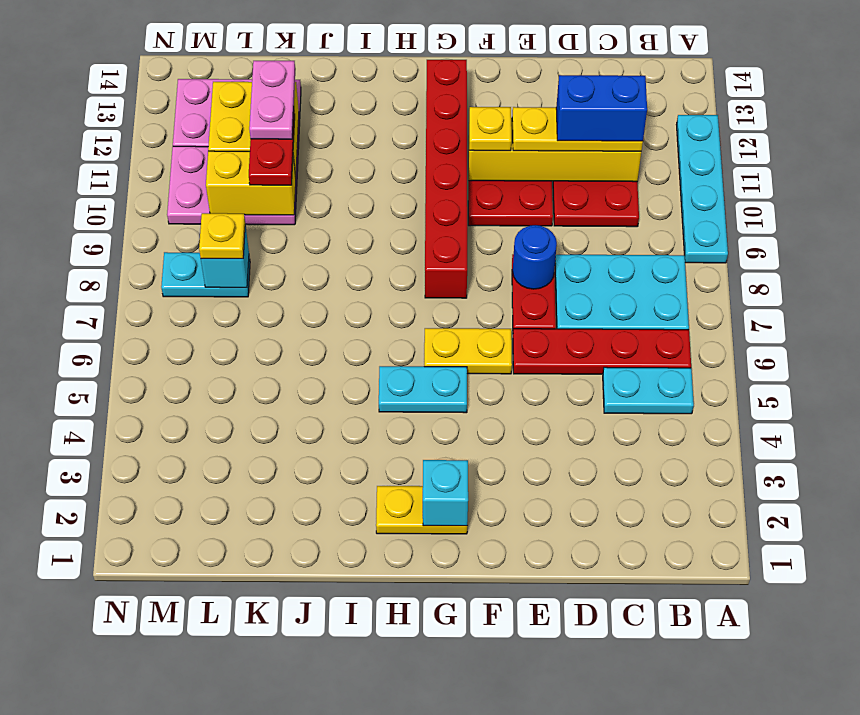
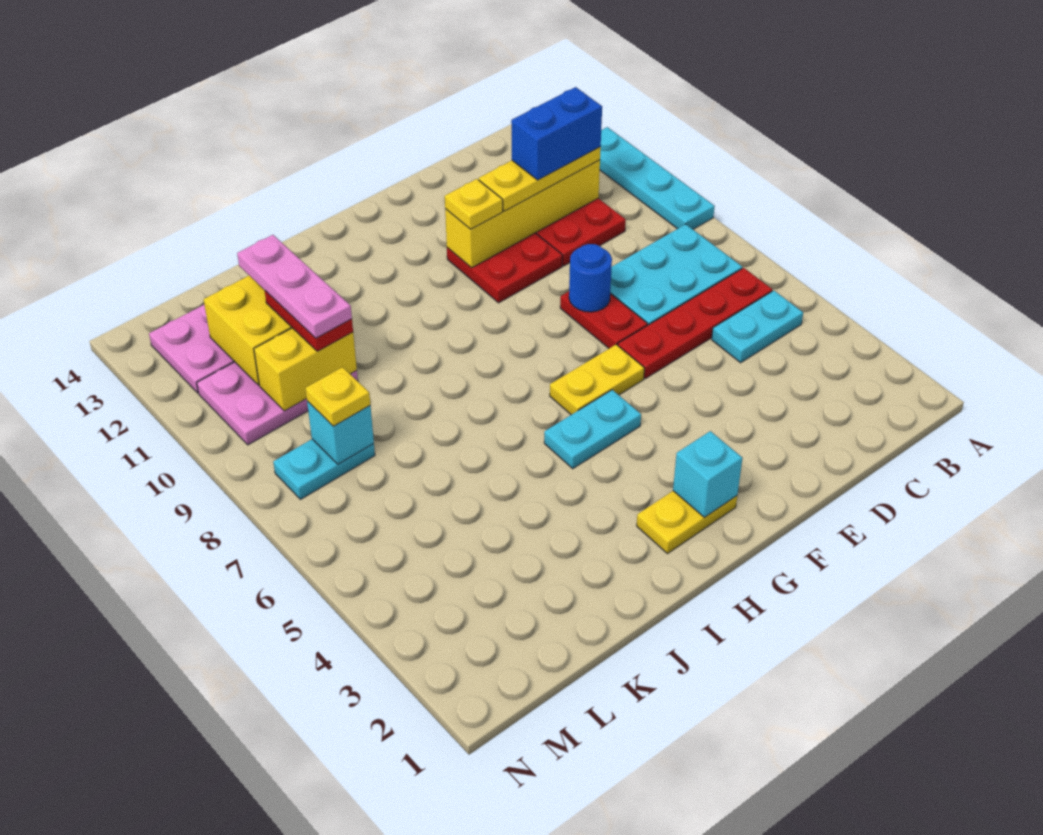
red 1x6 brick [425,60,467,298] -> none
pink 1x2 plate [249,61,295,139] -> pink 1x3 plate [237,235,352,338]

